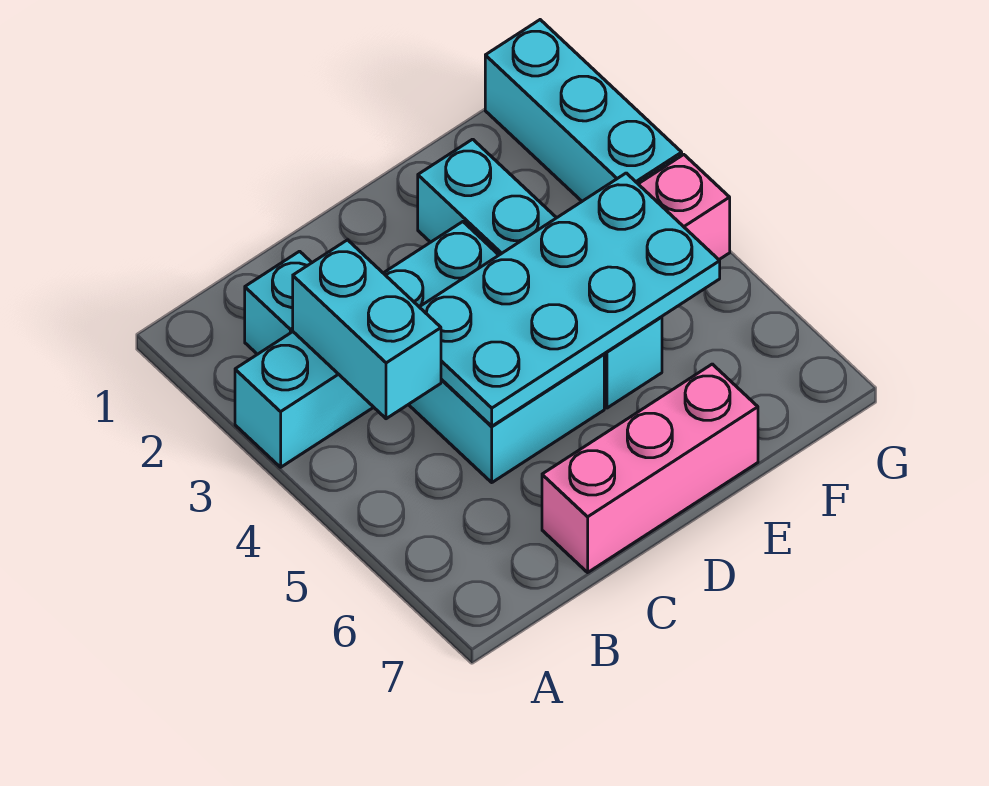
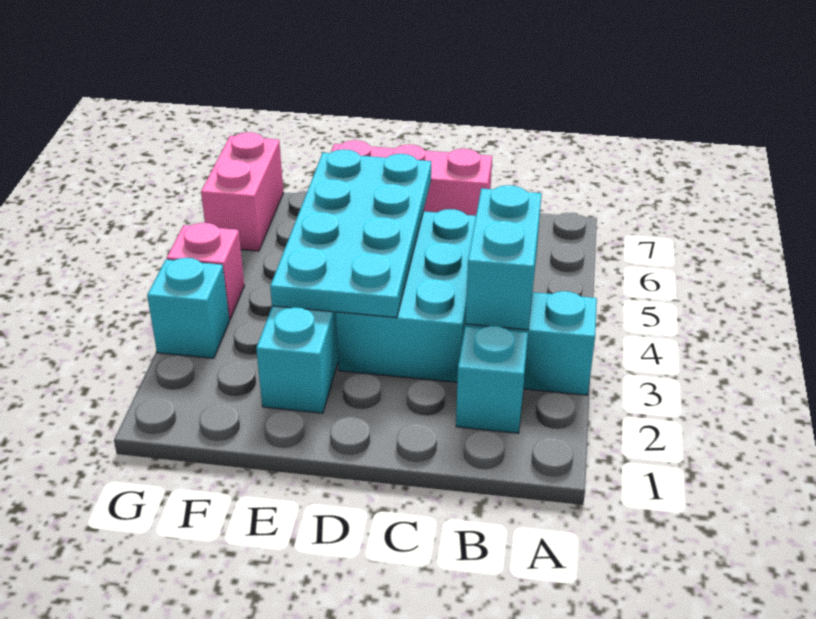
cyan 2x4 plate [420,173,720,426] -> cyan 2x4 plate turned to [270,149,431,318]
cyan 1x3 brick [485,20,682,201] -> cyan 1x1 brick [147,258,229,358]
none -> pink 1x2 brick [201,132,283,251]

